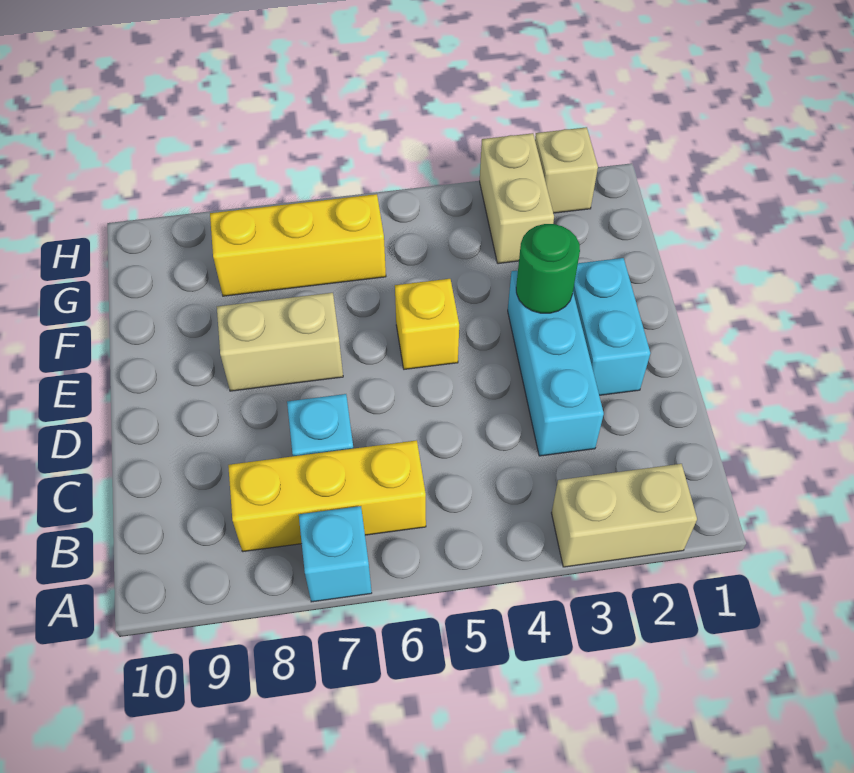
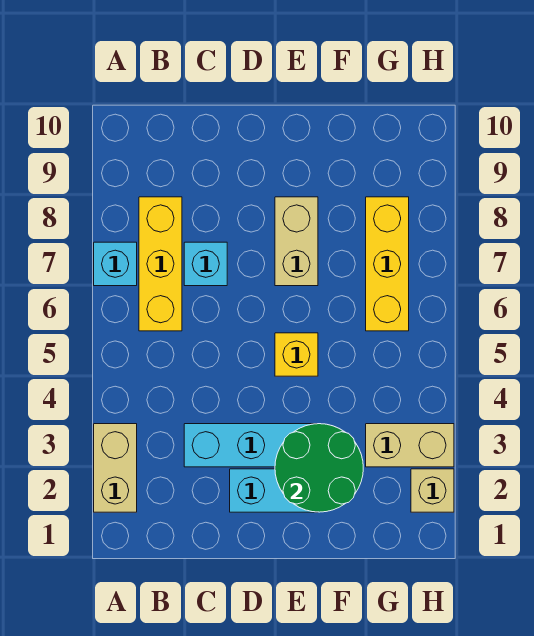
green 1x1 round brick [516,224,580,313] -> green 2x2 round brick [275,424,363,512]

